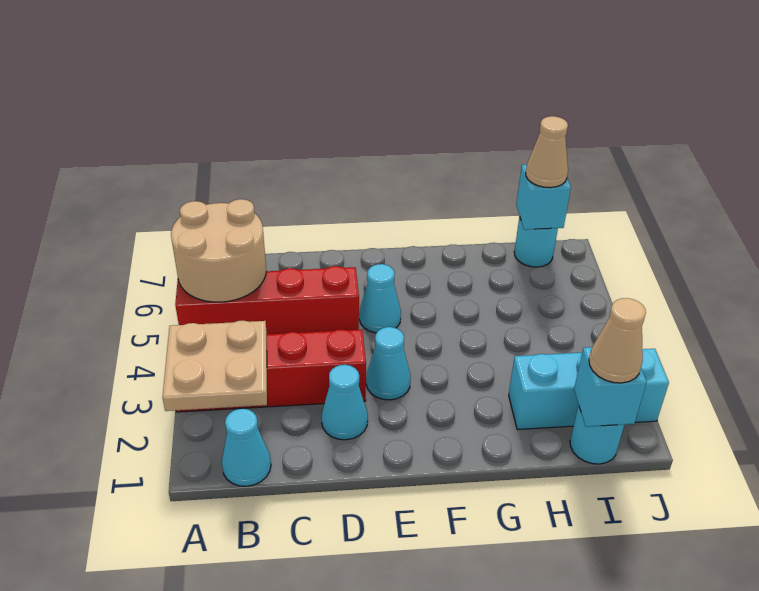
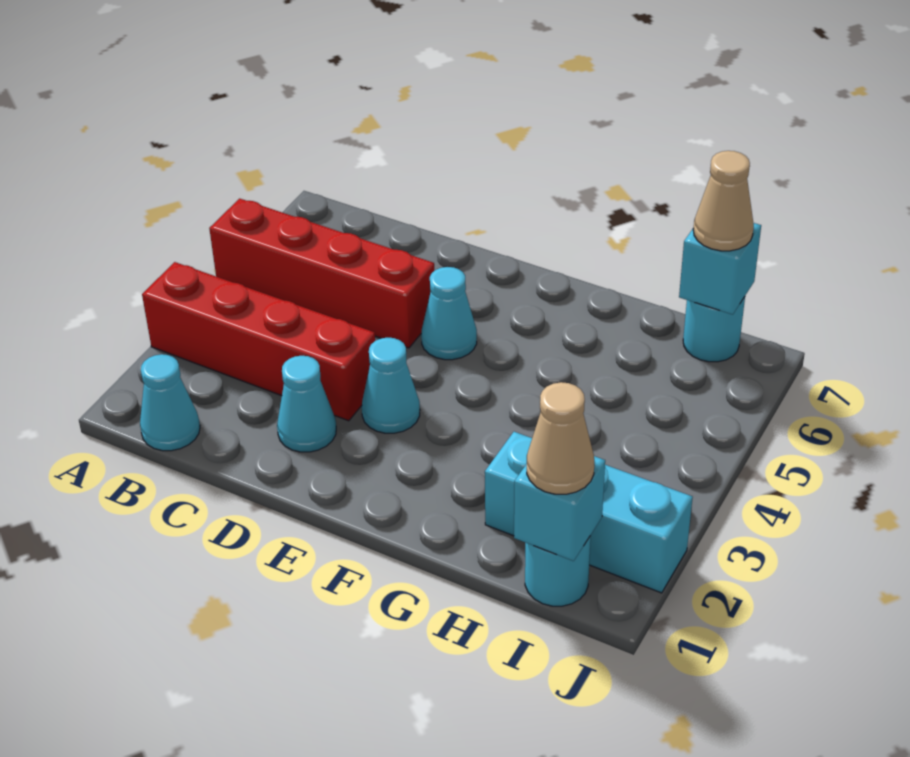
tan 2x2 plate [162,321,267,411] -> none
tan 2x2 round brick [171,199,266,302] -> none

